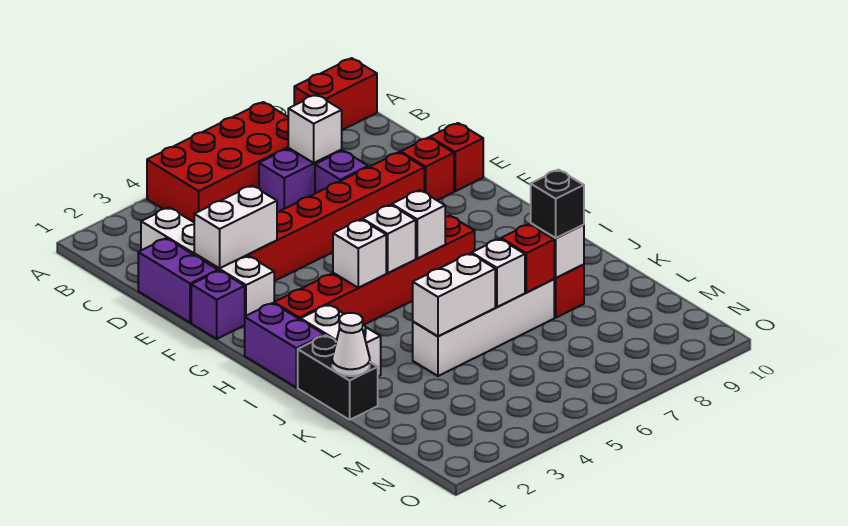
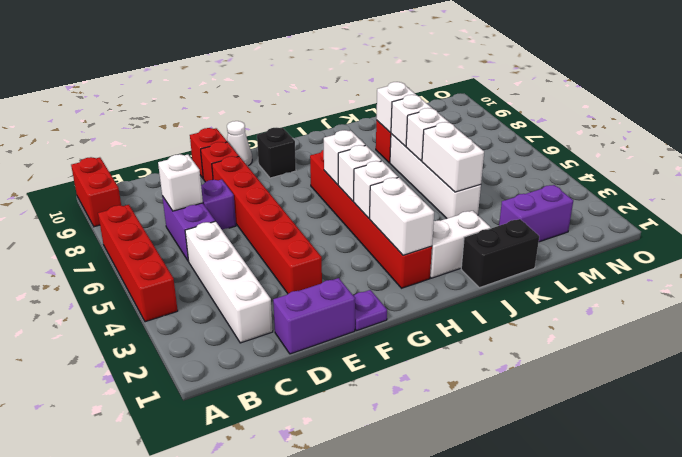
red 2x4 brick [147,102,288,222] -> red 1x4 brick [98,205,178,322]
white 1x4 brick [141,207,274,316] -> white 1x4 brick turned to [185,221,273,343]
white 1x2 brick [194,185,277,268] -> white 1x2 brick moved to [370,177,434,255]
purple 1x1 brick [191,271,245,339] -> purple 1x1 plate [353,290,387,331]
purple 1x2 brick [245,303,324,388] -> purple 1x2 brick moved to [499,185,573,242]
white 1x1 cone [332,313,370,376] -> white 1x1 cone moved to [227,121,252,166]
red 1x1 brick [501,224,554,292] -> white 1x1 brick [391,95,432,146]
black 1x1 brick [531,170,584,238] -> black 1x1 brick moved to [257,128,296,178]

